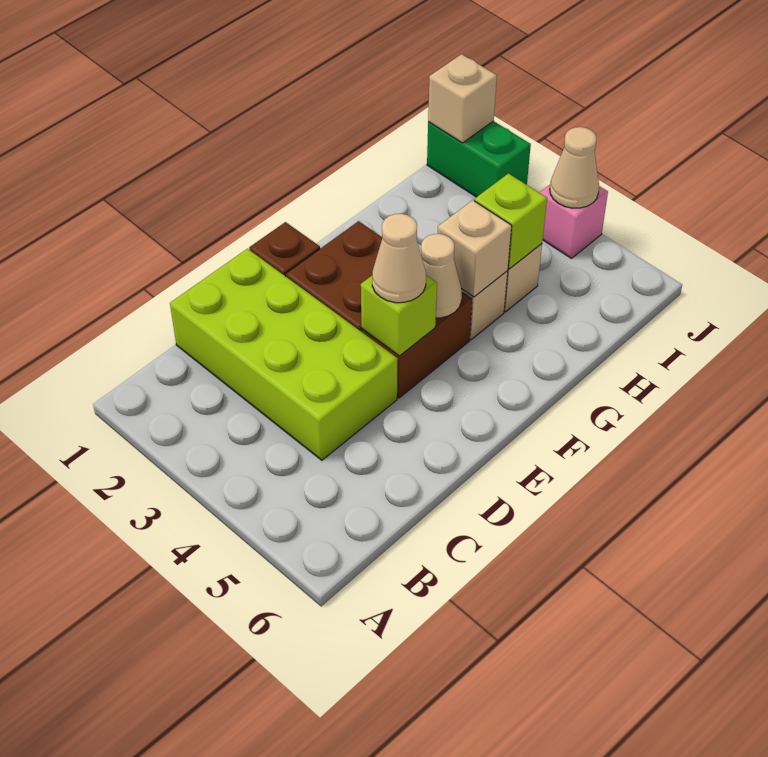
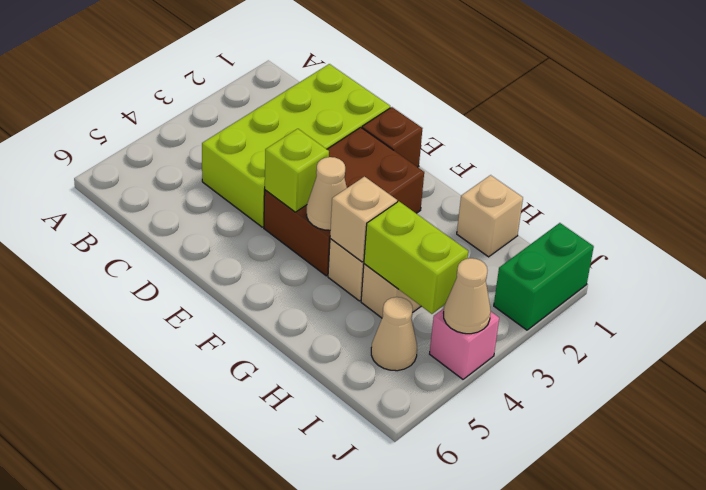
tan 1x1 cone [372,214,426,303] -> tan 1x1 cone moved to [371,297,417,371]
lime 1x1 brick [474,174,547,269] -> lime 1x2 brick [364,201,468,314]
tan 1x1 brick [428,54,497,143] -> tan 1x1 brick moved to [457,175,523,257]

